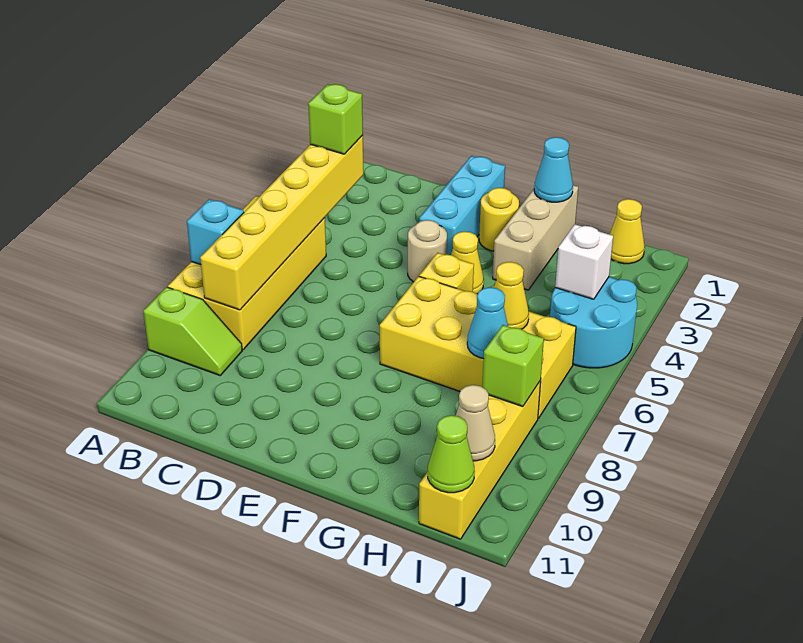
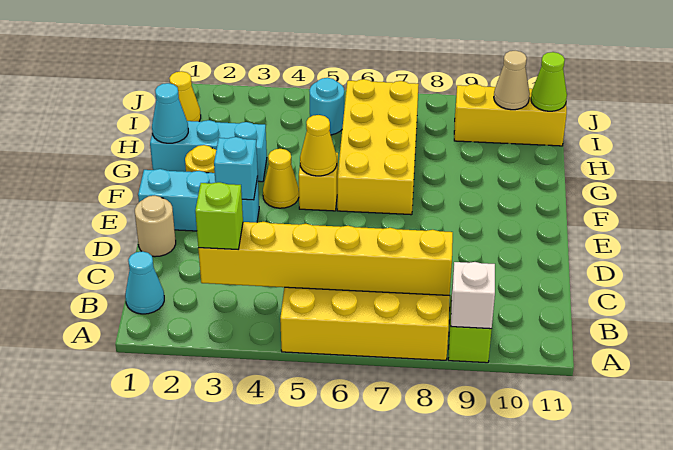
cyan 1x1 brick [187,199,244,265] -> cyan 1x1 brick moved to [214,137,258,200]
tan 1x1 round brick [408,220,447,282] -> tan 1x1 round brick moved to [135,195,176,257]
tan 1x3 brick [493,185,578,290] -> cyan 1x3 brick [150,120,267,182]
yellow 1x1 cone [494,262,529,329] -> yellow 1x1 cone moved to [300,115,337,176]
cyan 1x1 cone [467,287,508,359] -> cyan 1x1 cone moved to [125,251,164,314]
cyan 2x2 round brick [550,277,637,368] -> cyan 1x1 round brick [309,78,344,135]
white 1x1 brick [555,224,613,299] -> white 1x1 brick moved to [451,262,495,329]
yellow 1x4 brick [419,381,541,539] -> yellow 1x3 brick [454,84,567,146]
lime 1x1 brick [482,325,544,407] -> none

